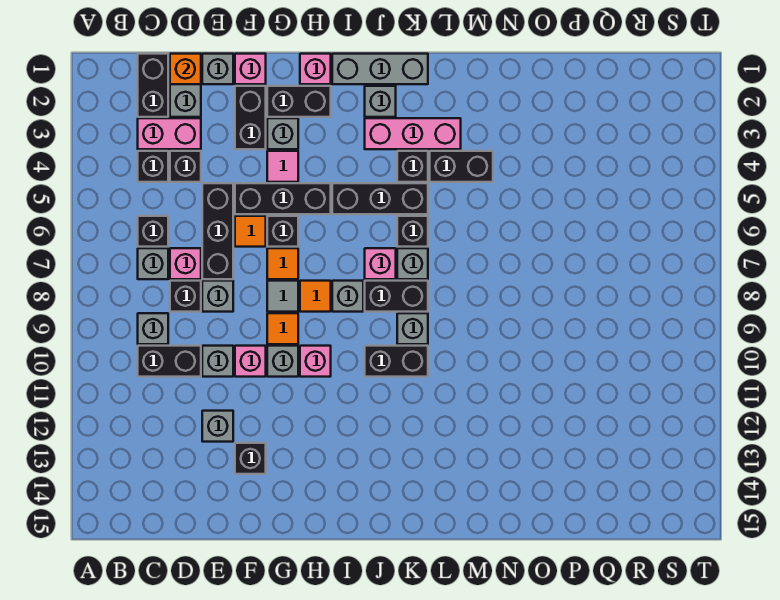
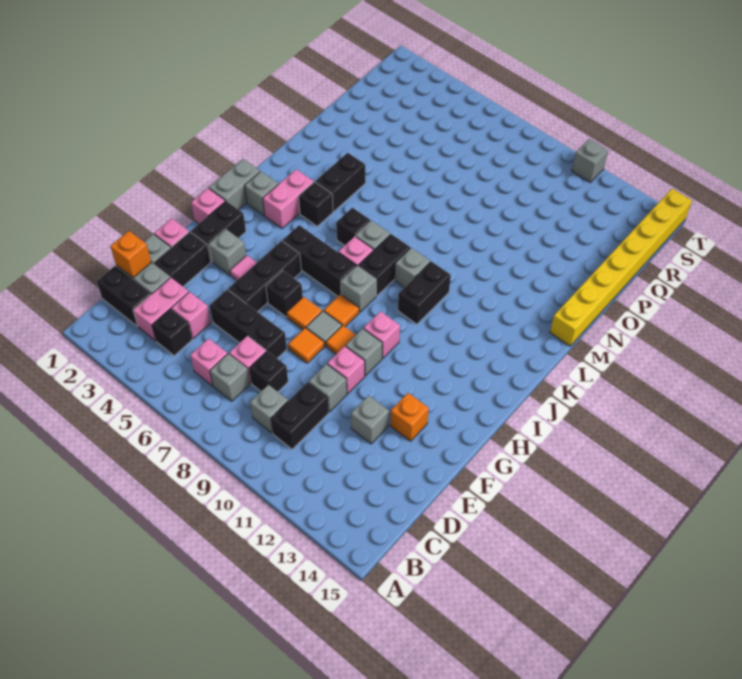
black 1x1 brick [138,216,168,247] -> pink 1x1 brick [190,338,227,386]
black 1x1 brick [170,151,201,182] -> pink 1x1 brick [171,292,211,338]
grey 1x1 brick [202,281,233,312] -> grey 1x1 brick moved to [572,139,608,182]
black 1x2 brick [235,86,266,149] -> black 1x2 brick turned to [154,232,211,286]
orange 1x1 tile [235,216,266,247] -> orange 1x1 tile moved to [288,328,324,363]
black 1x1 brick [235,443,266,474] -> orange 1x1 brick [390,393,429,441]
grey 1x3 brick [332,54,428,84] -> grey 1x2 brick [209,159,260,210]
black 1x3 brick [332,183,428,214] -> black 1x3 brick turned to [283,225,356,296]
pink 1x3 brick [365,118,461,149] -> pink 1x2 brick [263,169,314,229]
none -> yellow 1x8 brick [550,189,692,346]

